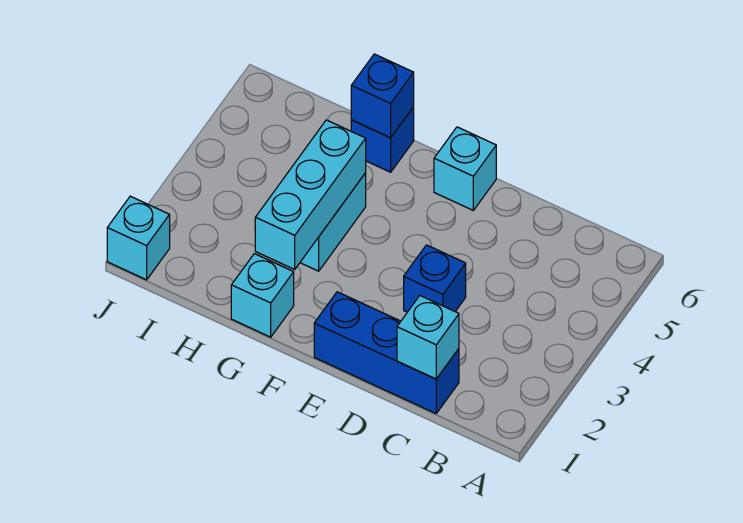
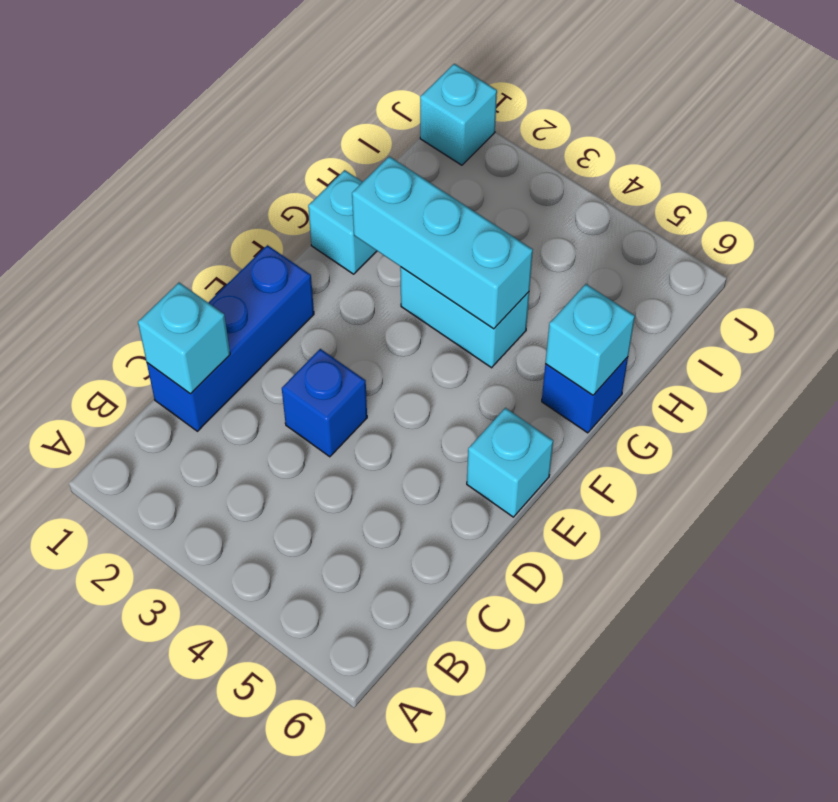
blue 1x1 brick [351,54,414,138] -> cyan 1x1 brick [545,284,635,395]

